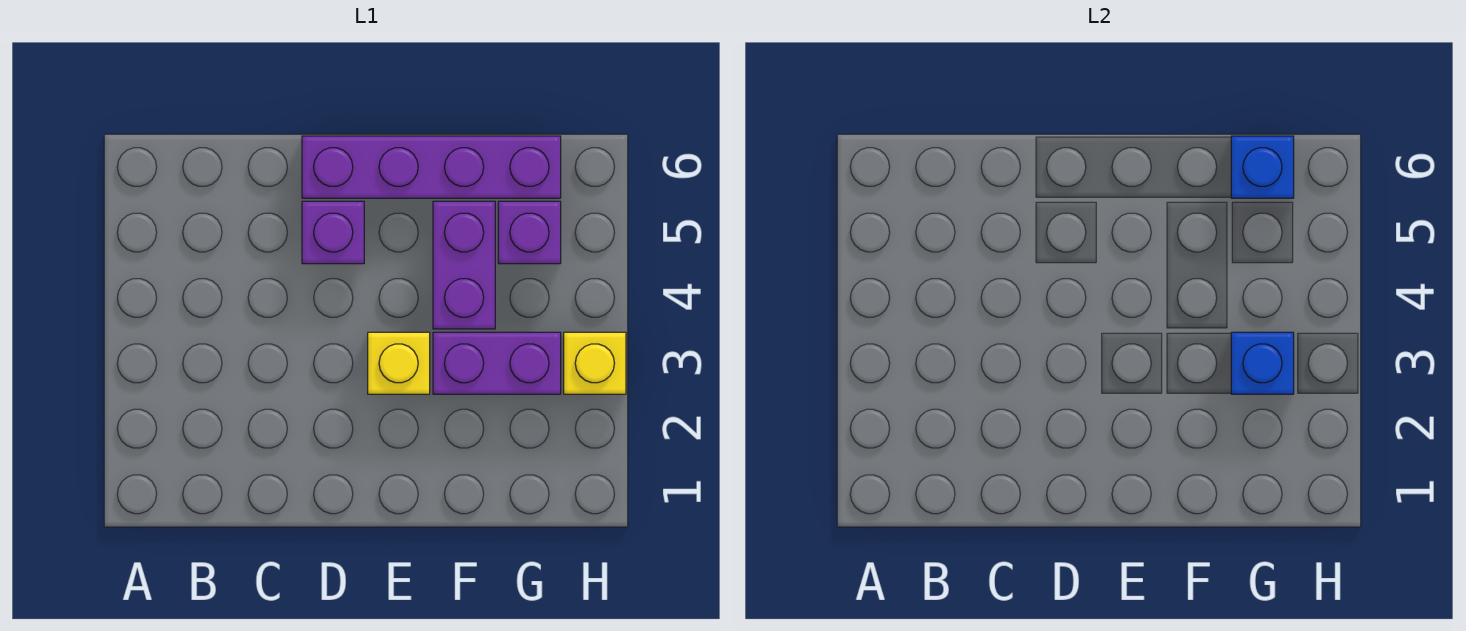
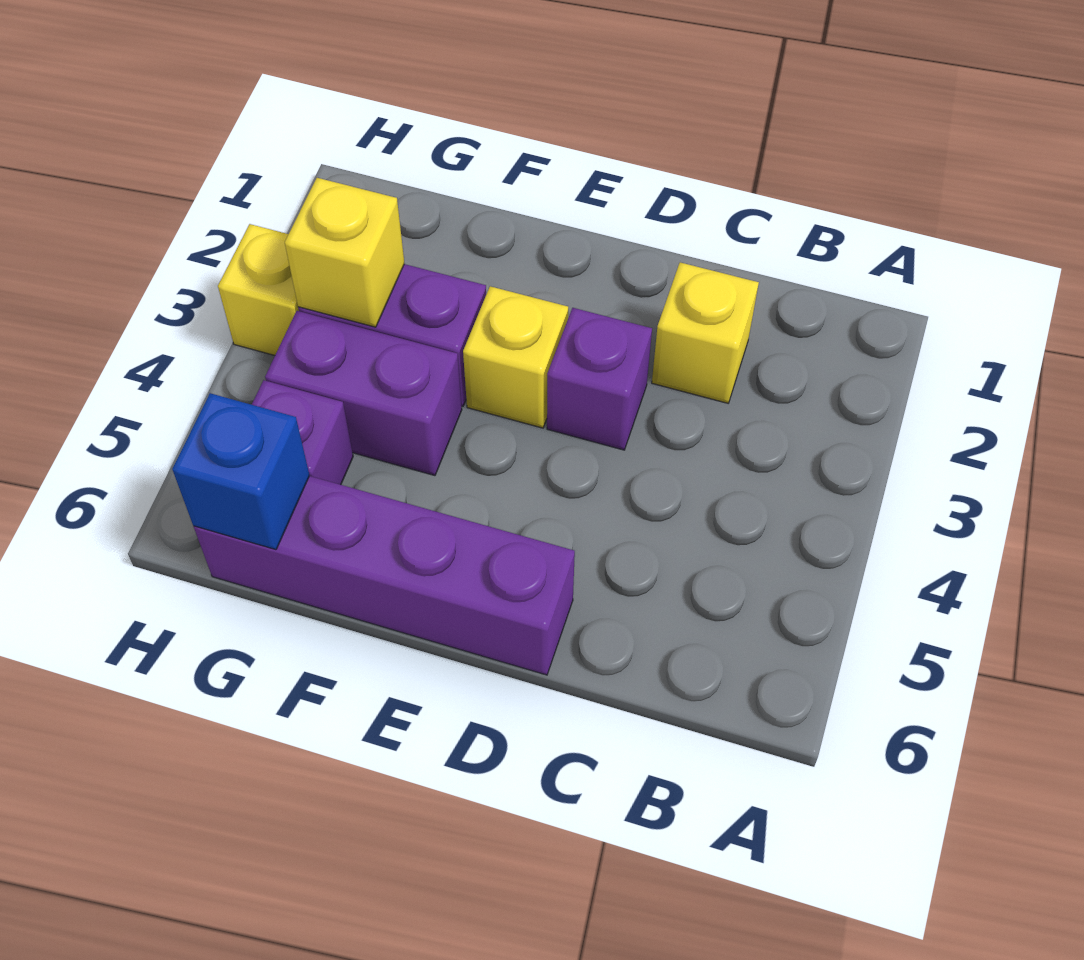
none -> yellow 1x1 brick [652,262,759,403]
purple 1x1 brick [302,201,364,264] -> purple 1x1 brick moved to [547,308,652,450]
purple 1x2 brick [433,201,495,329] -> purple 1x2 brick turned to [265,311,462,476]
blue 1x1 brick [1231,332,1294,394] -> yellow 1x1 brick [285,178,404,327]

